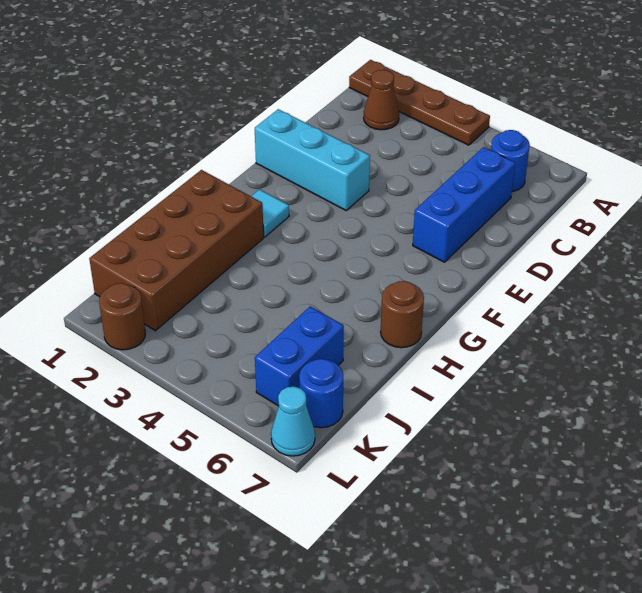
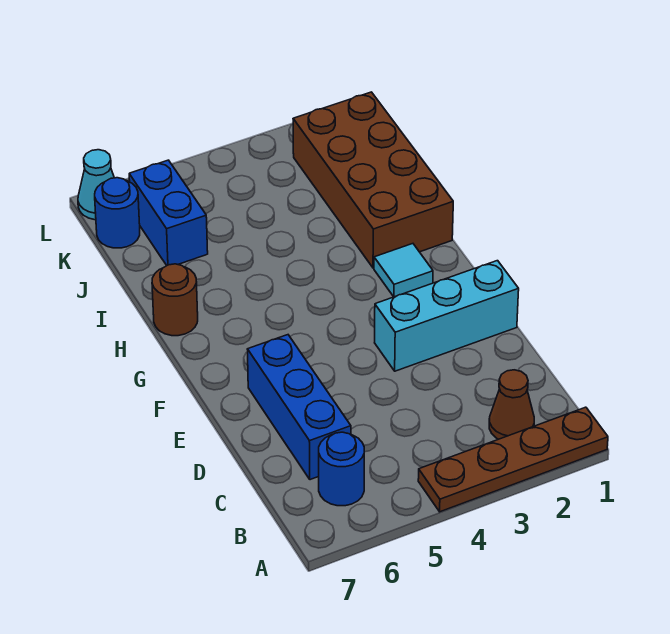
brown 1x1 round brick [99,283,145,350] -> none

